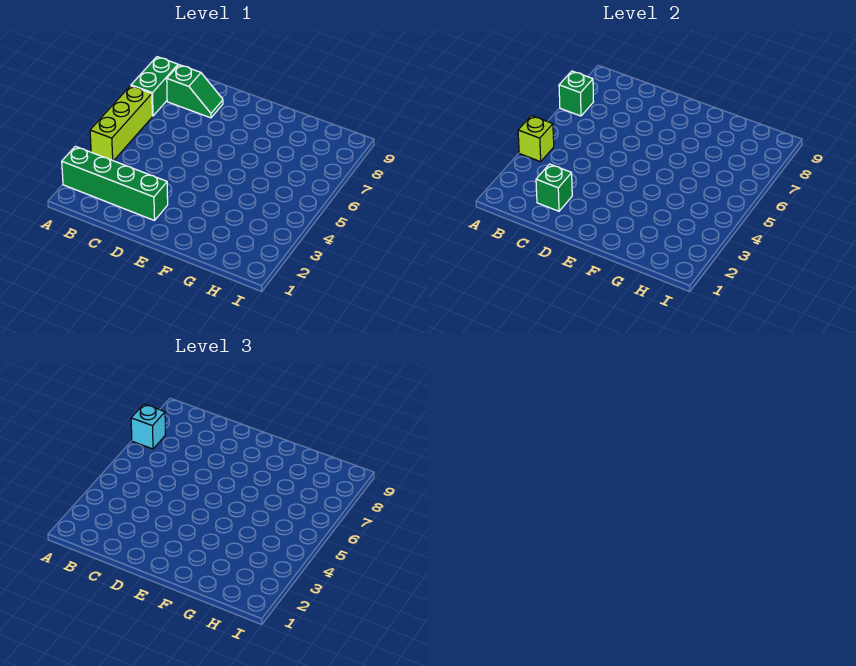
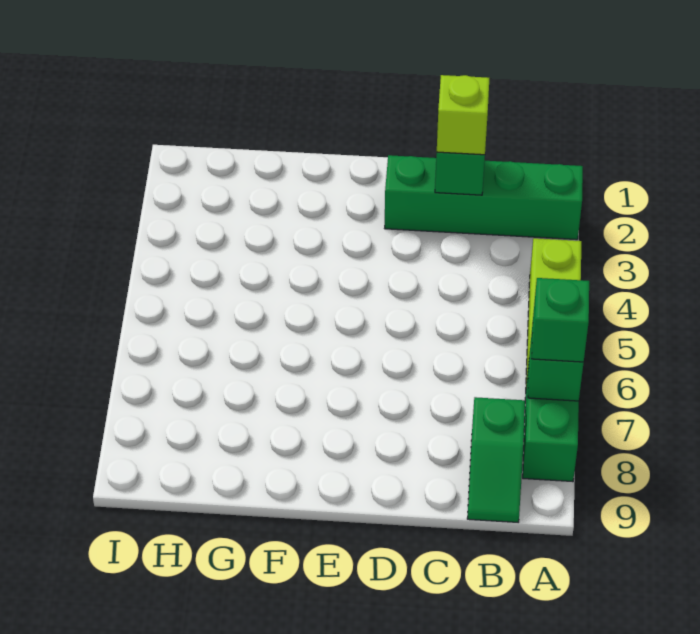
lime 1x1 brick [518,116,554,162] -> lime 1x1 brick moved to [437,75,489,155]
cyan 1x1 brick [131,404,165,449] -> green 1x1 brick [532,278,589,362]
green 1x2 slope [167,65,223,118] -> green 1x2 slope turned to [467,397,525,522]

